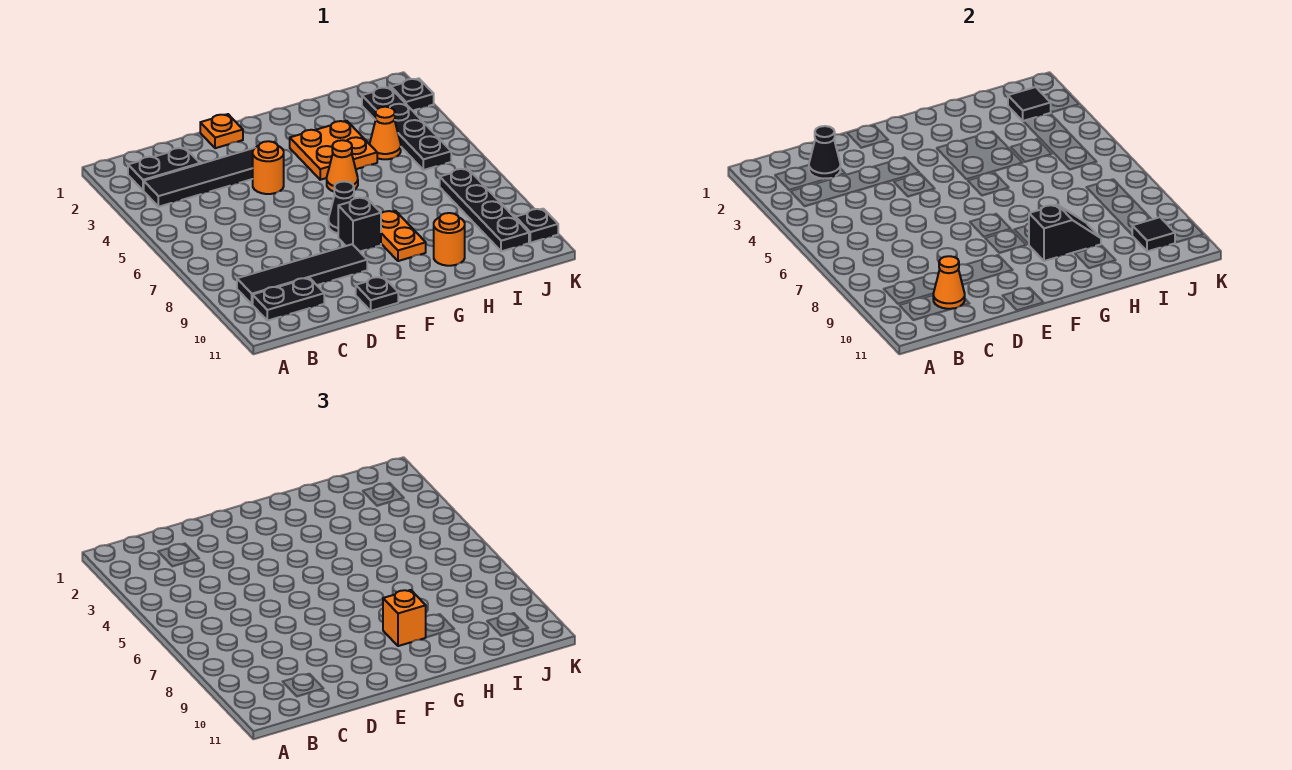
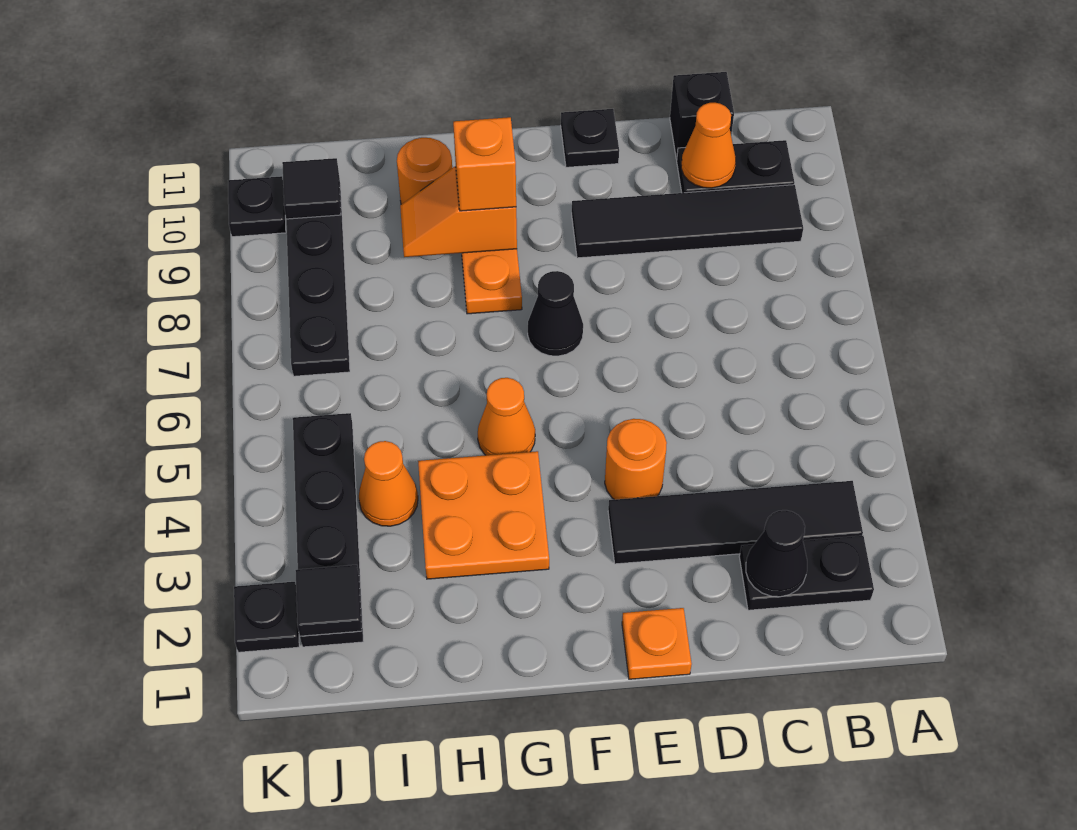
black 1x1 brick [338,197,381,251] -> black 1x1 brick moved to [670,72,734,159]
black 1x2 slope [1029,205,1101,261] -> orange 1x2 slope [400,167,517,257]

